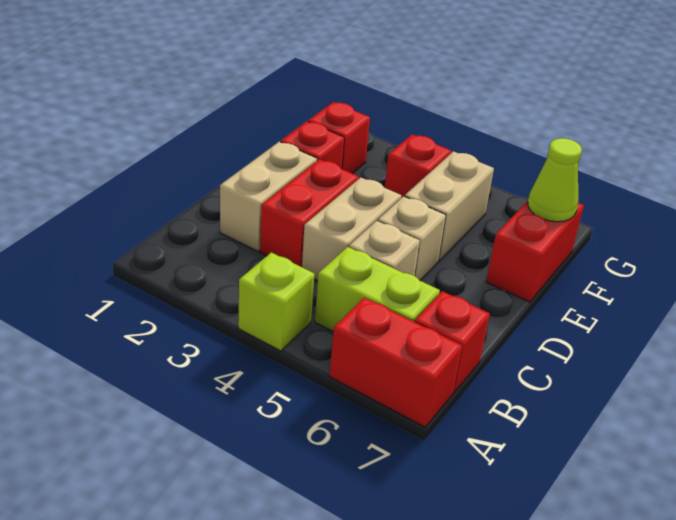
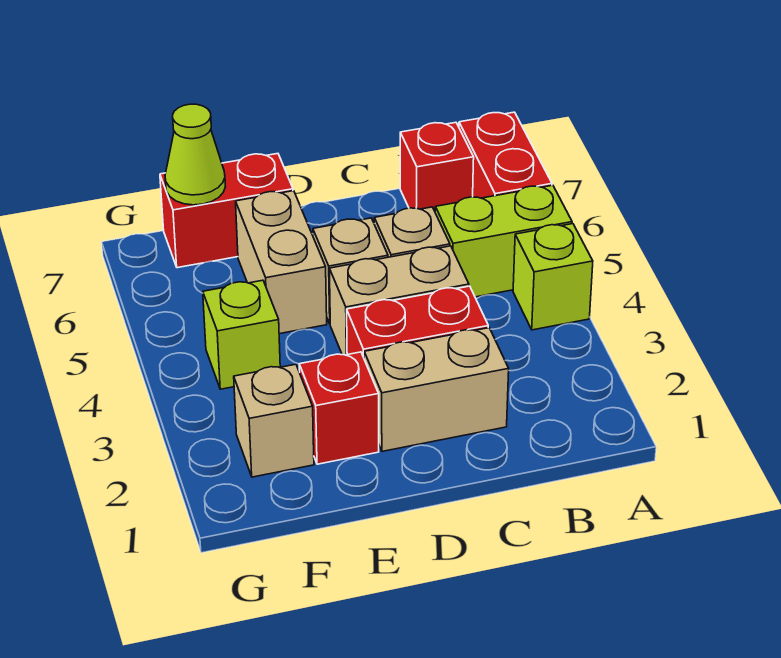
lime 1x2 brick [315,247,440,331] -> lime 1x2 brick turned to [435,185,572,297]
tan 1x2 brick [405,151,494,261] -> tan 1x2 brick turned to [236,191,327,334]
red 1x1 brick [308,102,370,174] -> tan 1x1 brick [234,364,314,477]
red 1x1 brick [385,134,451,198] -> lime 1x1 brick [203,280,280,389]

